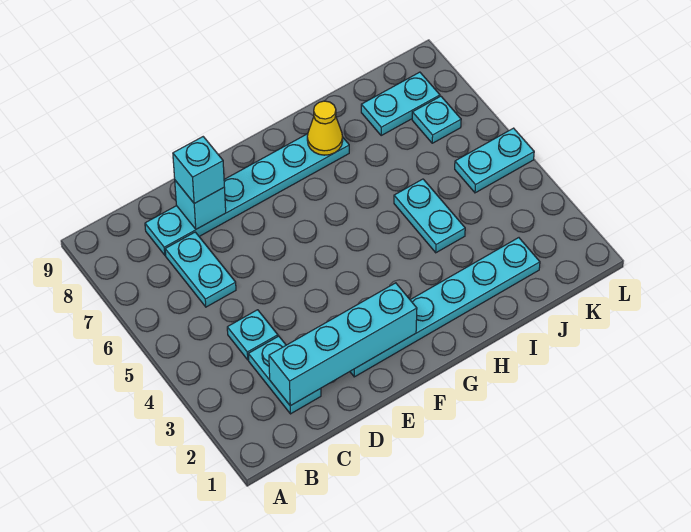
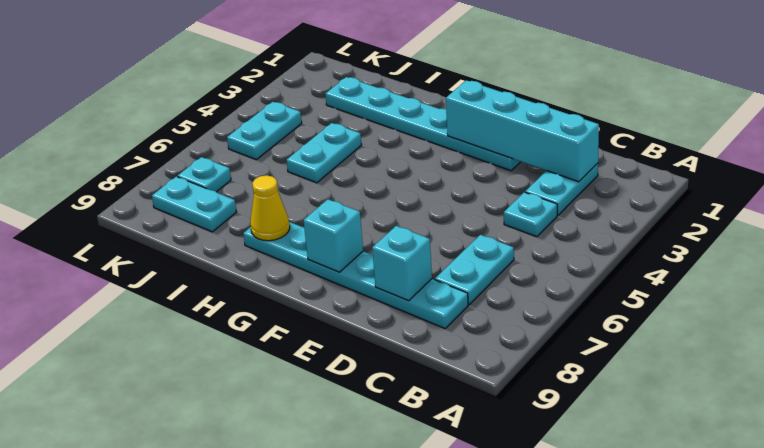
cyan 1x1 brick [173,137,224,203] -> cyan 1x1 brick moved to [304,199,363,272]
cyan 1x2 plate [455,128,534,193] -> cyan 1x2 plate turned to [227,102,302,160]

